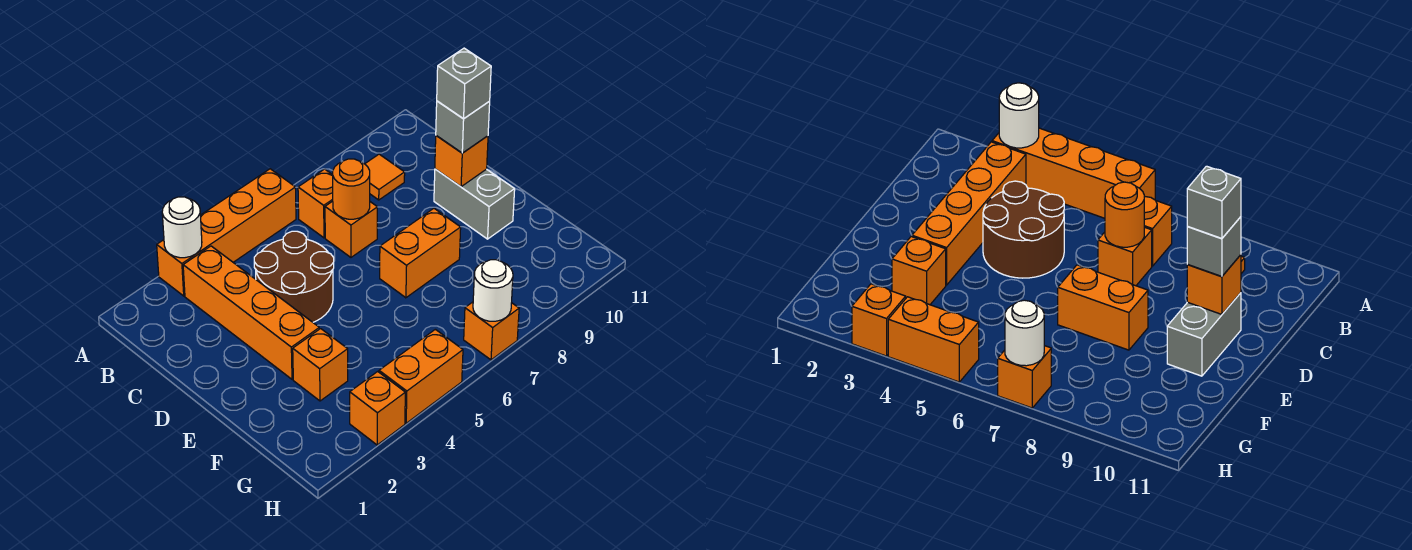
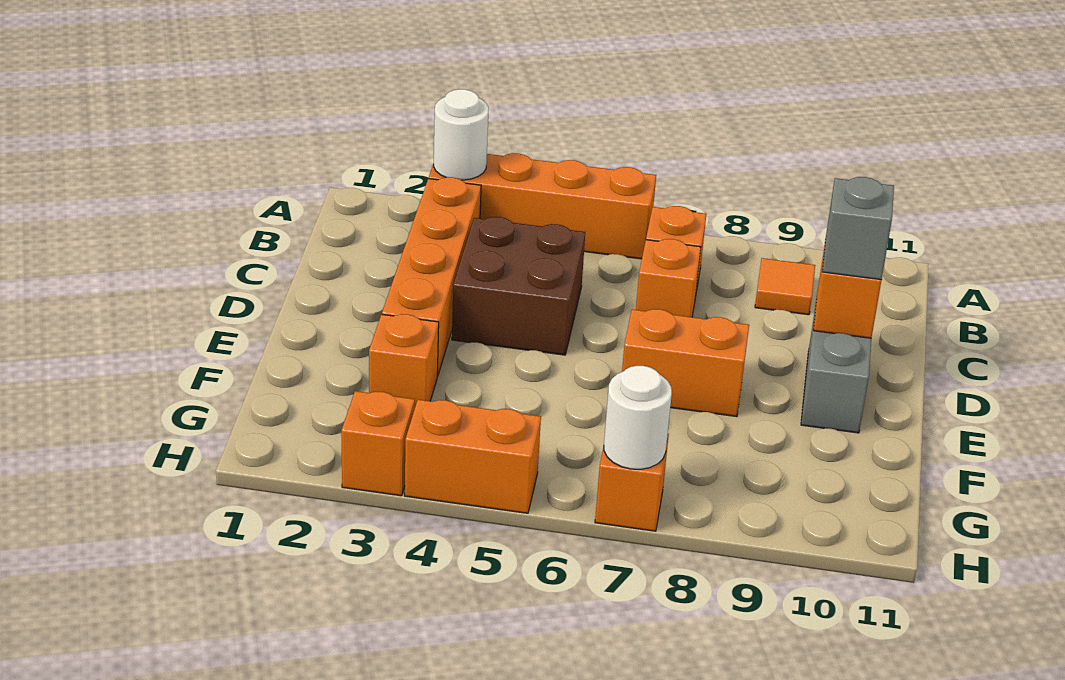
brown 2x2 round brick [254,231,334,322] -> brown 2x2 brick [452,217,585,355]
orange 1x1 round brick [333,159,370,219] -> none
grey 1x1 brick [437,48,491,119] -> none

